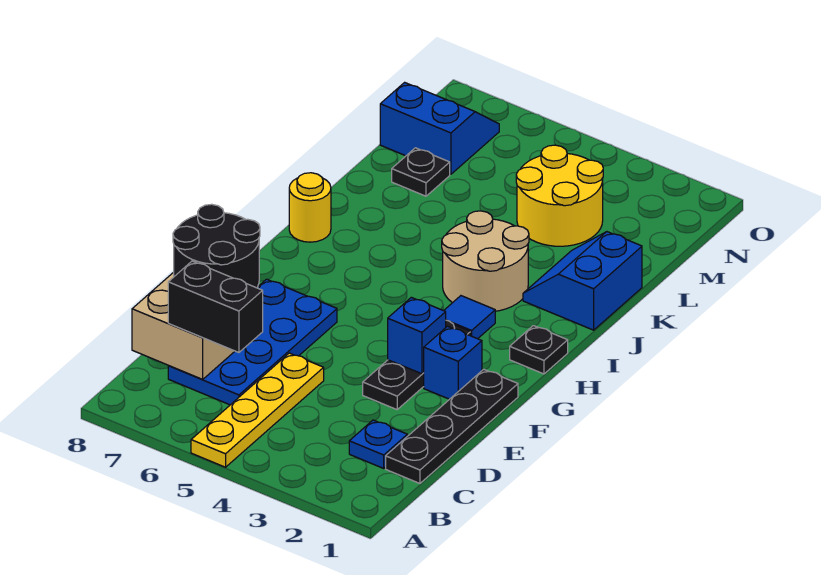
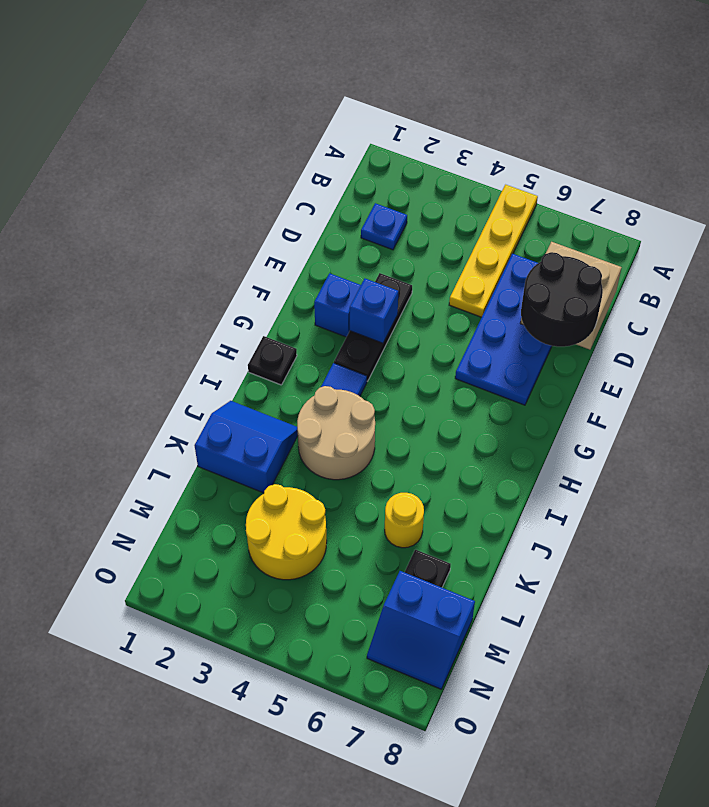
black 1x4 plate [386,369,518,483] -> none
black 1x2 brick [168,261,263,352] -> none
yellow 1x1 round brick [289,173,331,242] -> yellow 1x1 round brick moved to [385,493,424,548]
blue 2x2 slope [523,232,642,330] -> blue 2x2 slope turned to [194,401,298,493]

